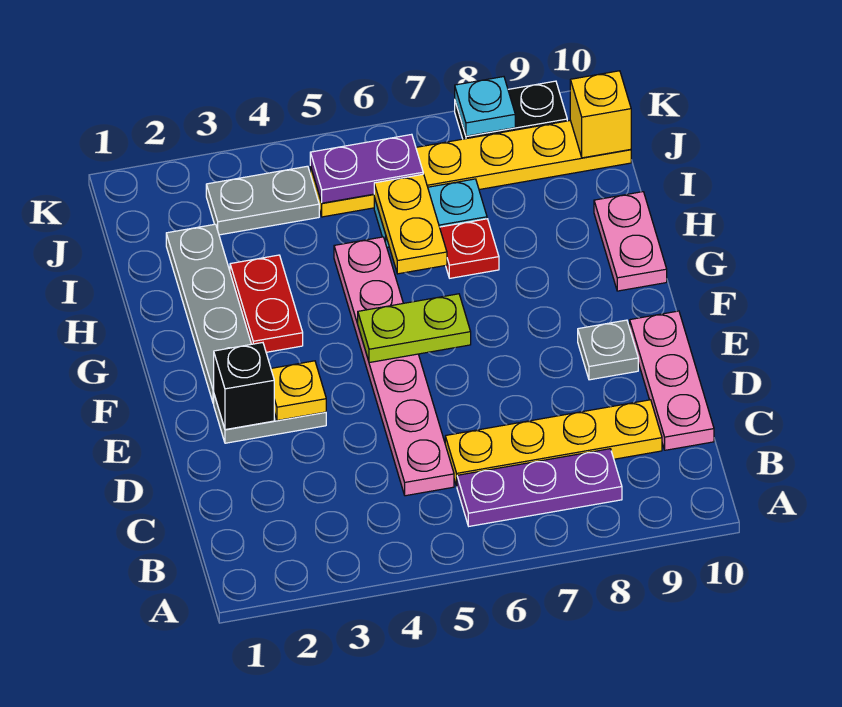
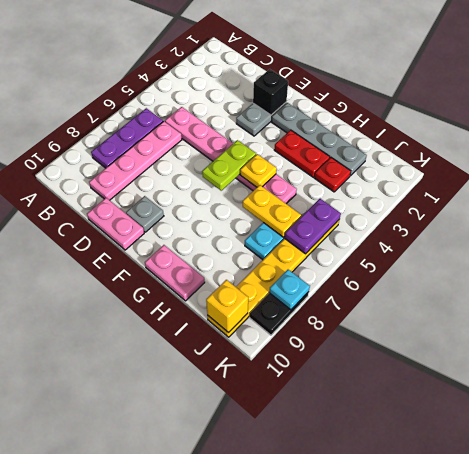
yellow 1x4 plate [445,400,662,486] -> pink 1x4 plate [89,121,182,200]
pink 1x3 plate [630,311,714,450] -> pink 1x2 plate [87,198,144,250]
yellow 1x1 plate [271,361,326,421] -> yellow 1x1 plate moved to [240,154,277,187]
red 1x1 plate [440,219,499,278] -> red 1x1 plate moved to [315,158,351,192]
grey 1x2 plate [206,166,319,235] -> none

